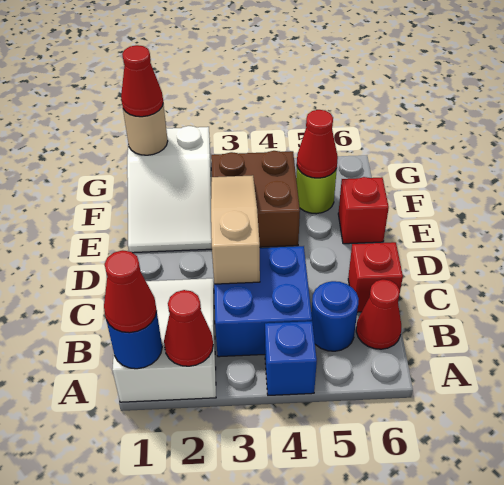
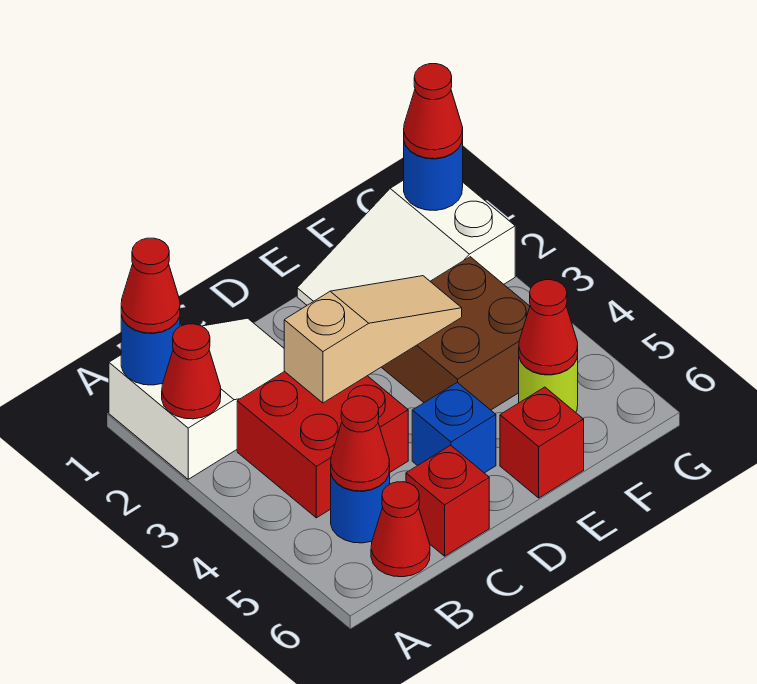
blue 1x1 brick [265,321,317,395] -> blue 1x1 brick moved to [412,382,496,473]
blue 2x2 brick [214,246,312,357] -> red 2x2 brick [237,371,408,518]
none -> red 1x1 cone [331,396,390,491]
tan 1x1 round brick [123,104,168,155] -> blue 1x1 round brick [404,137,463,211]

